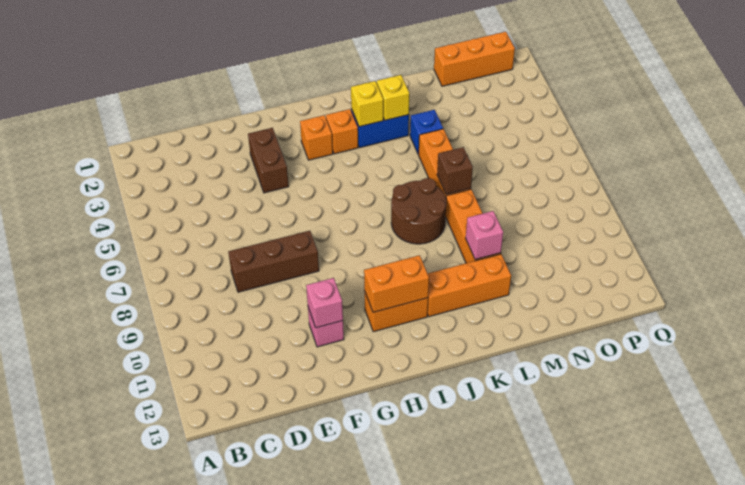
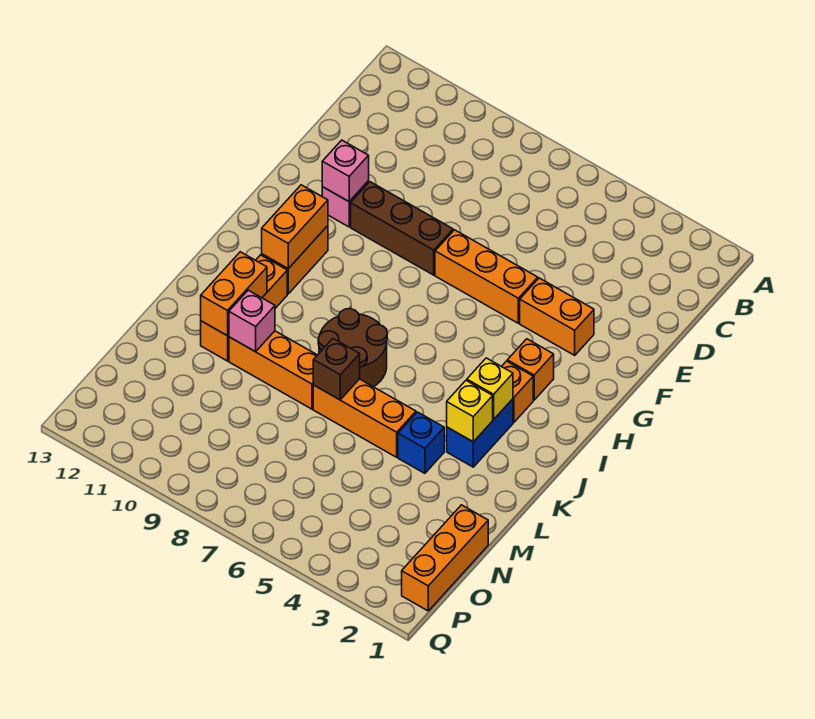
brown 1x3 brick [228,231,319,292] -> brown 1x3 brick turned to [351,182,453,275]
brown 1x2 brick [248,128,289,193] -> orange 1x2 brick [520,278,594,355]
none -> orange 1x3 brick [435,230,538,323]
none -> orange 1x2 brick [201,252,267,336]

